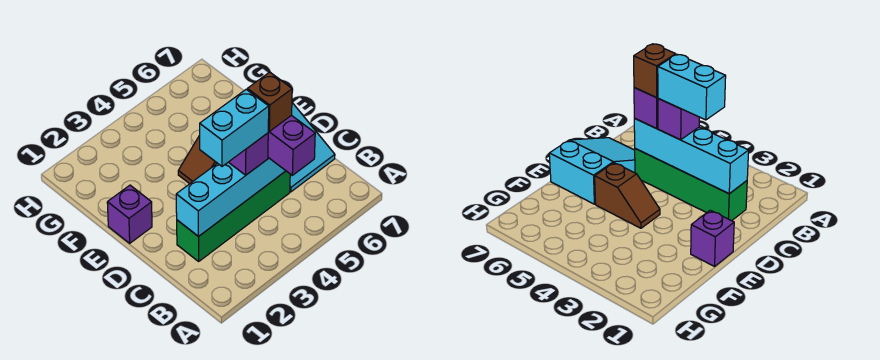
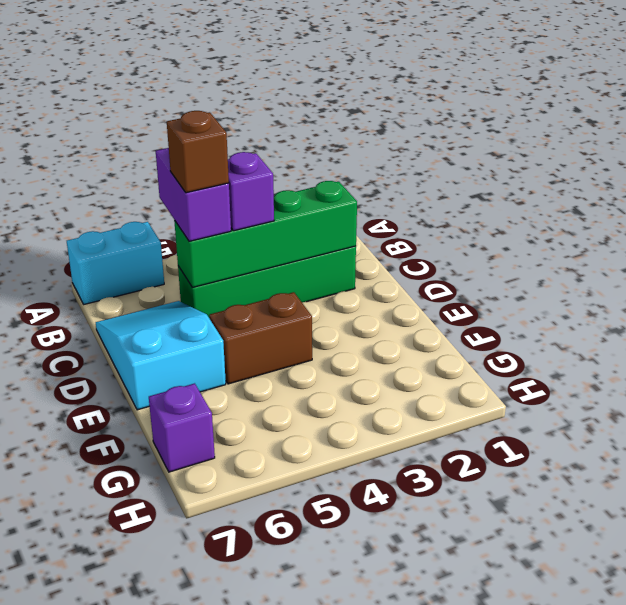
cyan 1x4 brick [176,158,286,237] -> green 1x4 brick [174,181,357,288]
cyan 1x2 brick [200,89,269,166] -> cyan 1x2 brick moved to [67,222,164,304]
purple 1x1 brick [107,185,152,243] -> purple 1x1 brick moved to [149,383,215,472]
brown 1x2 slope [178,135,217,184] -> brown 1x2 brick [209,292,312,384]

